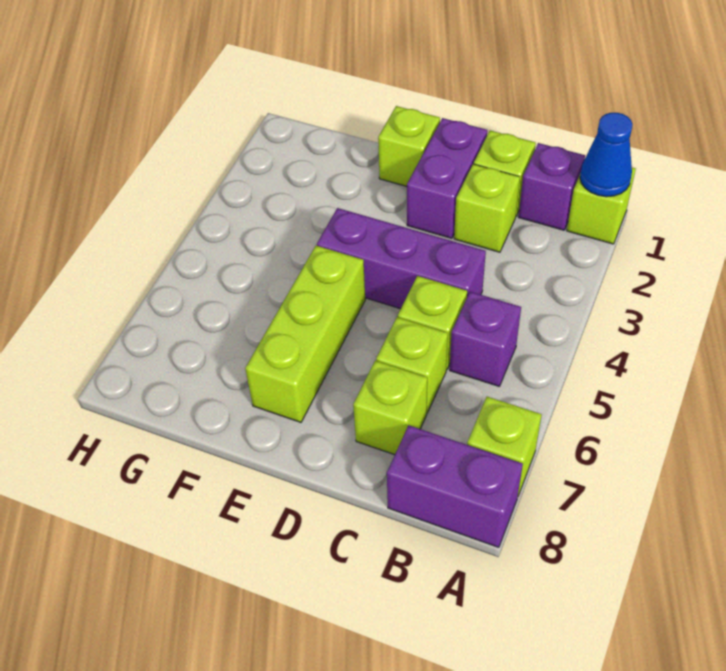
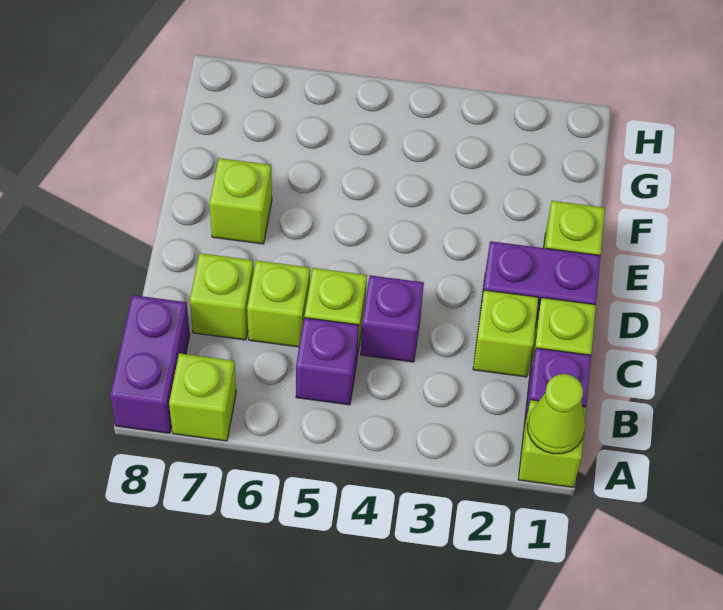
blue 1x1 cone [580,113,632,197] -> lime 1x1 cone [527,374,585,454]
purple 1x3 brick [317,208,486,309] -> purple 1x1 brick [361,275,424,362]
lime 1x3 brick [245,246,365,422] -> lime 1x1 brick [210,158,272,244]

